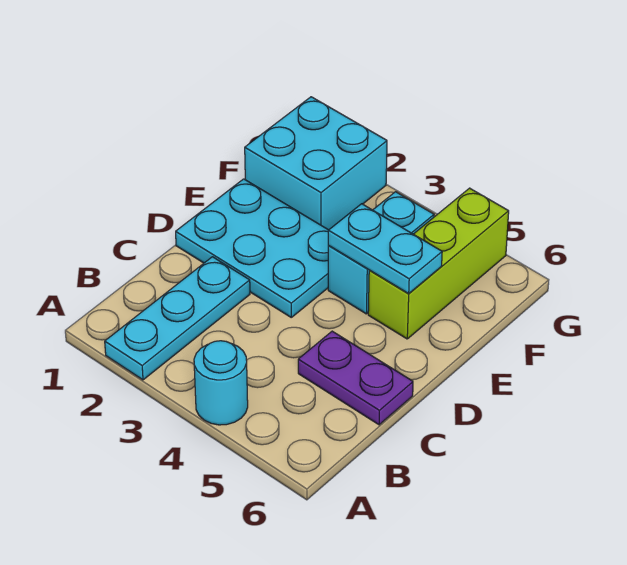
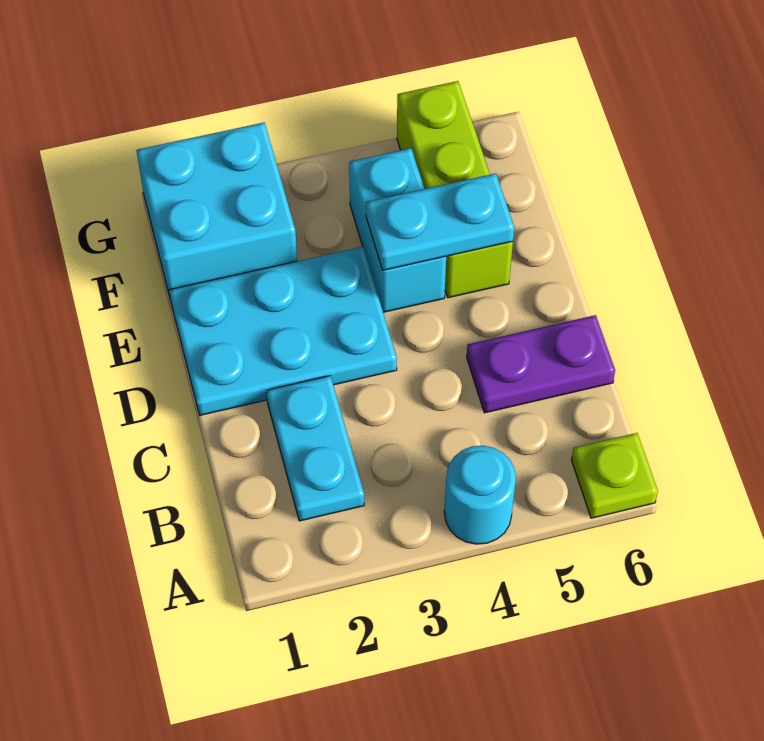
cyan 1x3 plate [105,257,250,380] -> cyan 1x2 plate [266,376,364,521]
none -> lime 1x1 plate [571,433,658,518]

